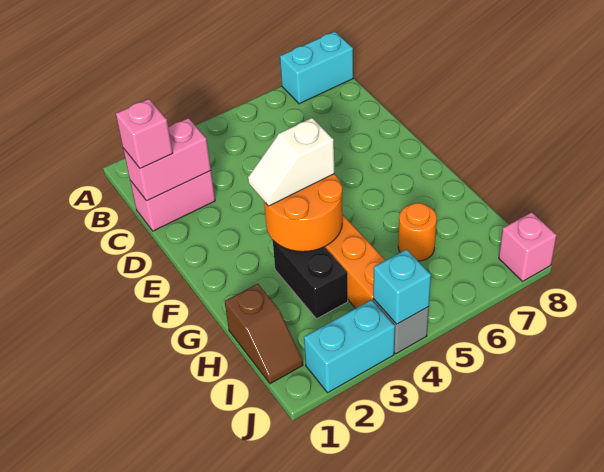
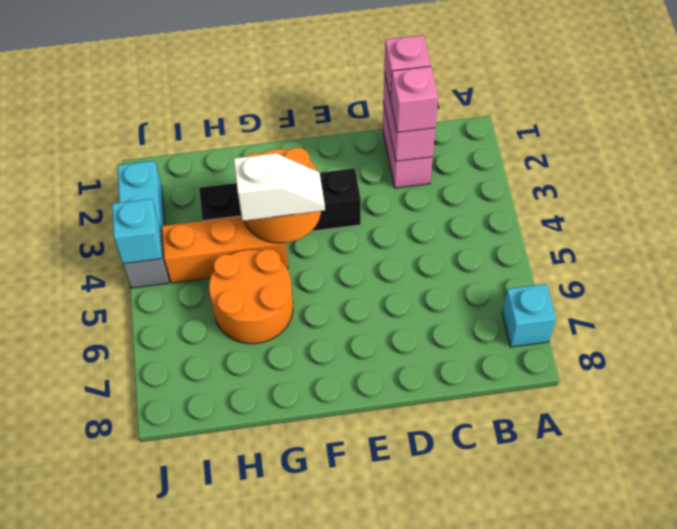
cyan 1x2 brick [280,32,353,104] -> cyan 1x1 brick [502,284,556,347]
white 1x2 slope [248,118,334,206] -> white 1x2 slope turned to [234,153,325,221]
black 1x2 brick [273,241,348,319] -> black 1x4 brick [199,168,361,231]
brown 1x2 slope [225,284,303,384] -> none
orange 1x1 round brick [398,203,437,261] -> orange 2x2 round brick [209,249,293,344]
pink 1x1 brick [499,212,557,281] -> pink 1x1 brick moved to [391,66,438,133]

